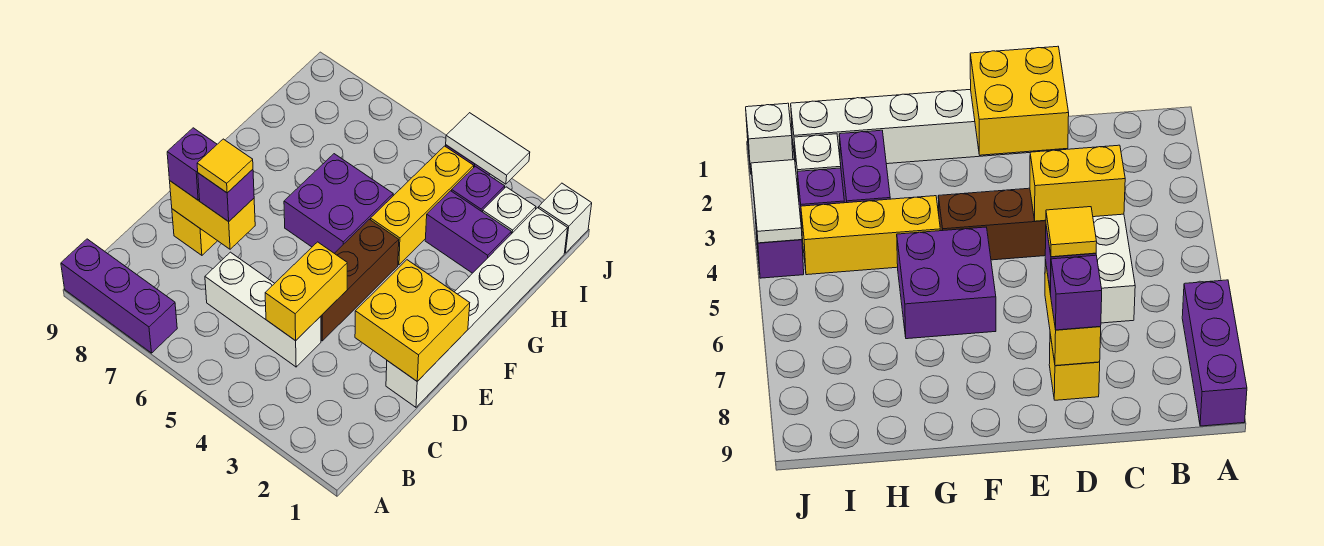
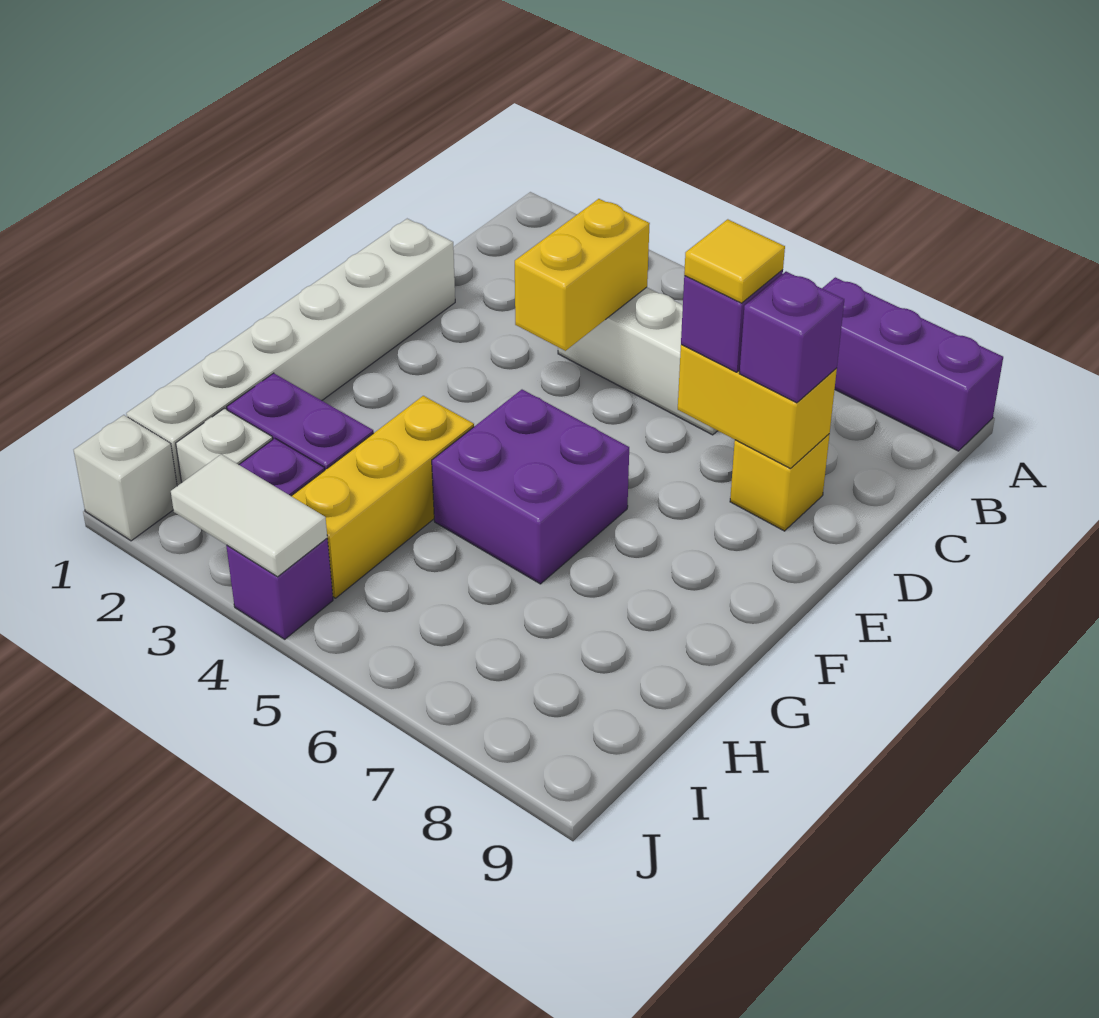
yellow 2x2 brick [355,260,470,381] -> none
brown 1x3 brick [321,219,399,341] -> none

